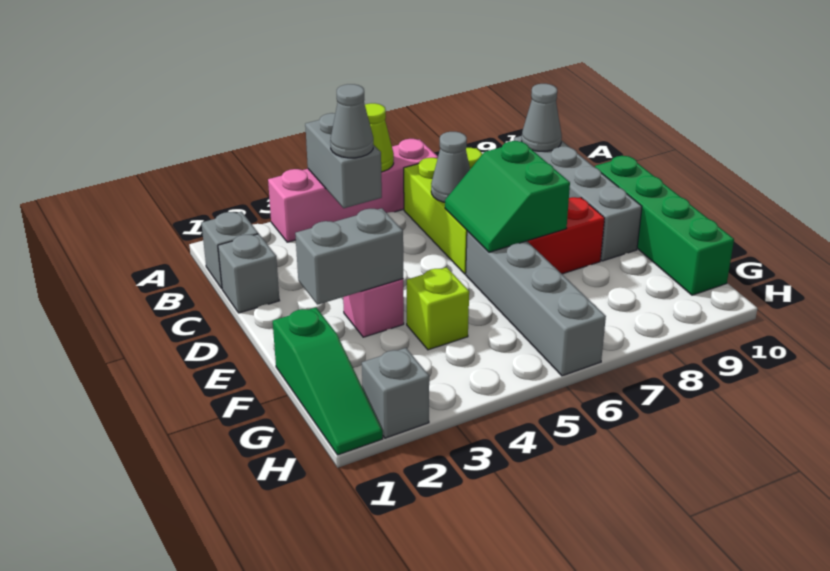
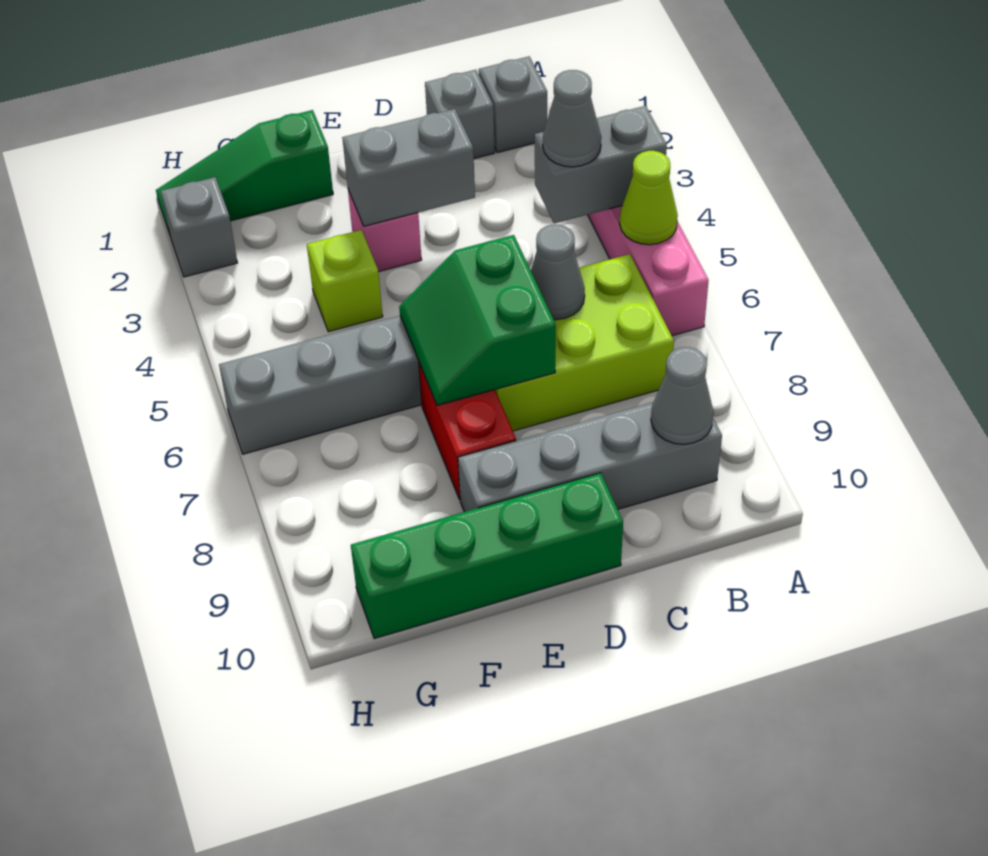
green 2x2 slope [445,141,570,252] -> green 2x2 slope turned to [399,235,556,405]
grey 1x2 brick [295,208,403,305] -> grey 1x2 brick turned to [342,109,475,226]

